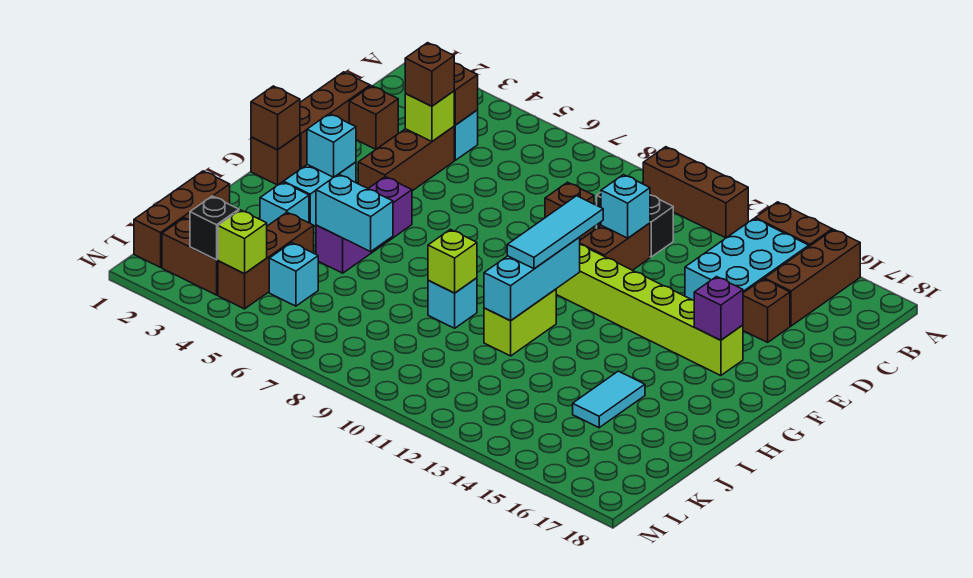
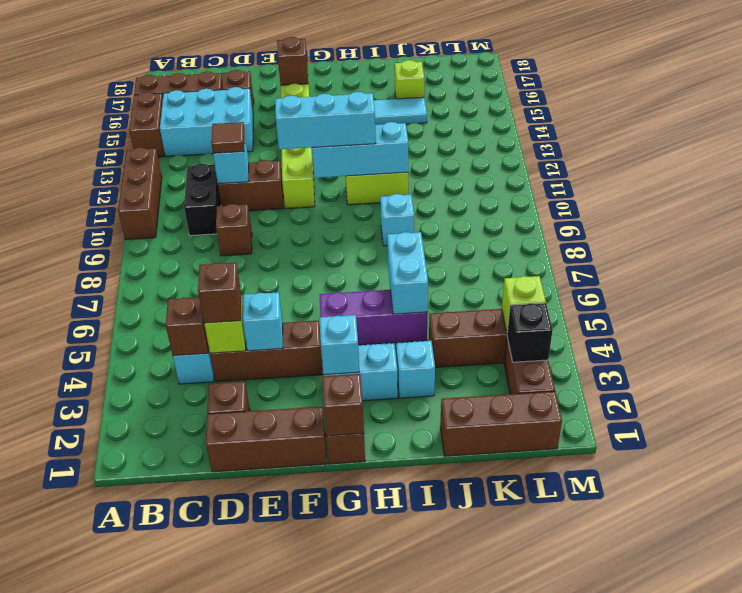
none -> brown 1x1 tile [211,122,245,153]
cyan 1x3 tile [507,196,603,269] -> cyan 1x3 brick [275,92,376,149]
purple 1x1 brick [694,277,743,340] -> brown 1x1 brick [277,37,308,85]
lime 1x1 brick [428,229,477,293] -> lime 1x1 brick moved to [395,60,424,99]
cyan 1x1 brick [269,243,318,306] -> cyan 1x1 brick moved to [243,292,283,351]

